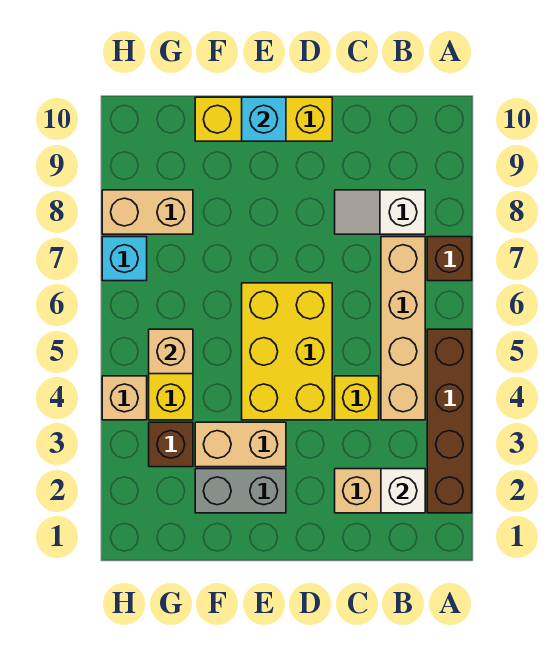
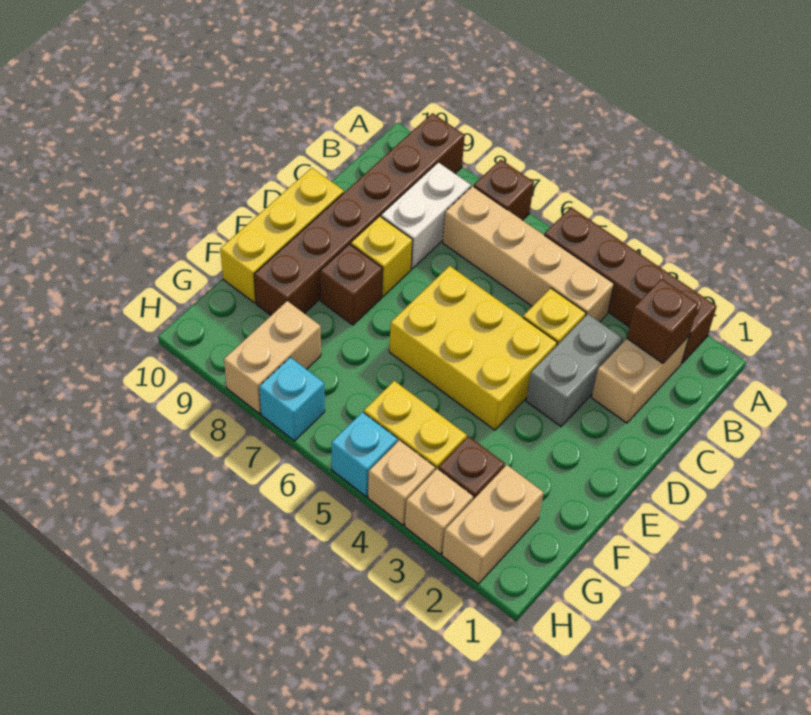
none -> brown 1x6 brick [254,113,465,315]
white 1x1 brick [381,469,425,513] -> brown 1x1 brick [627,279,699,363]
white 1x2 slope [335,190,425,234] -> white 1x2 brick [381,162,471,269]
none -> yellow 1x1 brick [351,216,413,297]
grey 1x2 brick [195,469,286,513] -> grey 1x2 brick moved to [526,314,623,426]
tan 1x2 brick [195,422,286,467] -> tan 1x2 brick moved to [442,465,544,584]
none -> brown 1x1 brick [320,244,383,325]
cyan 1x1 brick [242,97,286,141] -> cyan 1x1 brick moved to [332,412,398,497]
tan 1x1 brick [149,329,193,374] -> tan 1x1 brick moved to [405,469,474,554]

